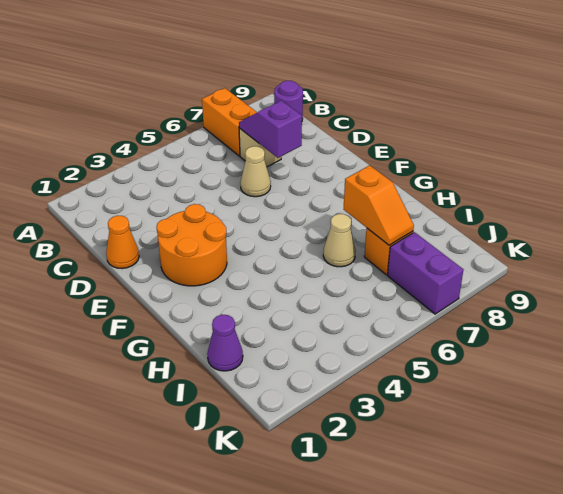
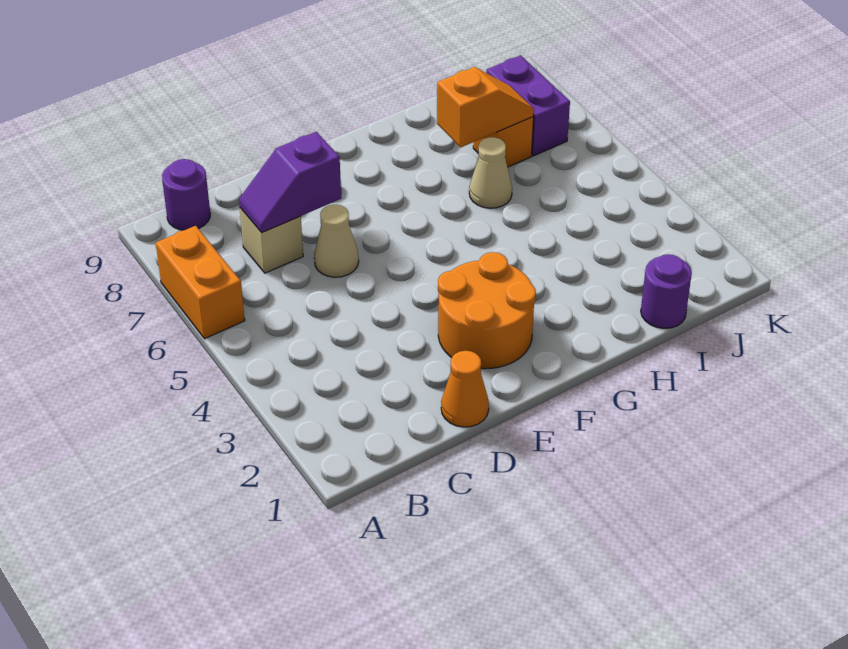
orange 1x2 brick [202,88,257,156] -> orange 1x2 brick turned to [156,226,245,339]
purple 1x1 cone [207,315,243,371] -> purple 1x1 round brick [641,254,692,328]
purple 1x2 brick [388,232,464,314] -> purple 1x2 brick turned to [486,55,570,156]

